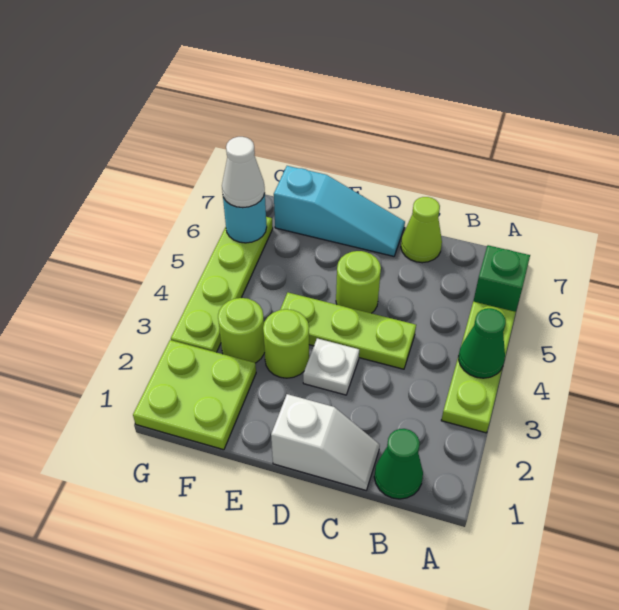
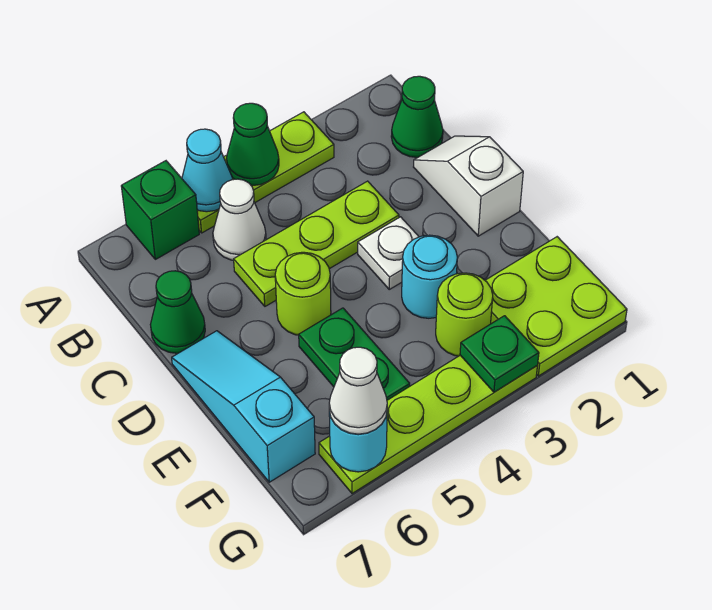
none -> cyan 1x1 cone [182,129,233,212]
none -> white 1x1 cone [213,179,266,260]
lime 1x3 plate [280,293,416,369] -> lime 1x3 plate turned to [234,181,399,306]
lime 1x1 cone [401,197,442,263] -> green 1x1 cone [150,271,205,353]
lime 1x1 round brick [263,309,309,378] -> cyan 1x1 round brick [402,235,457,318]
none -> green 1x2 plate [299,308,410,400]
none -> green 1x1 plate [460,316,539,392]

